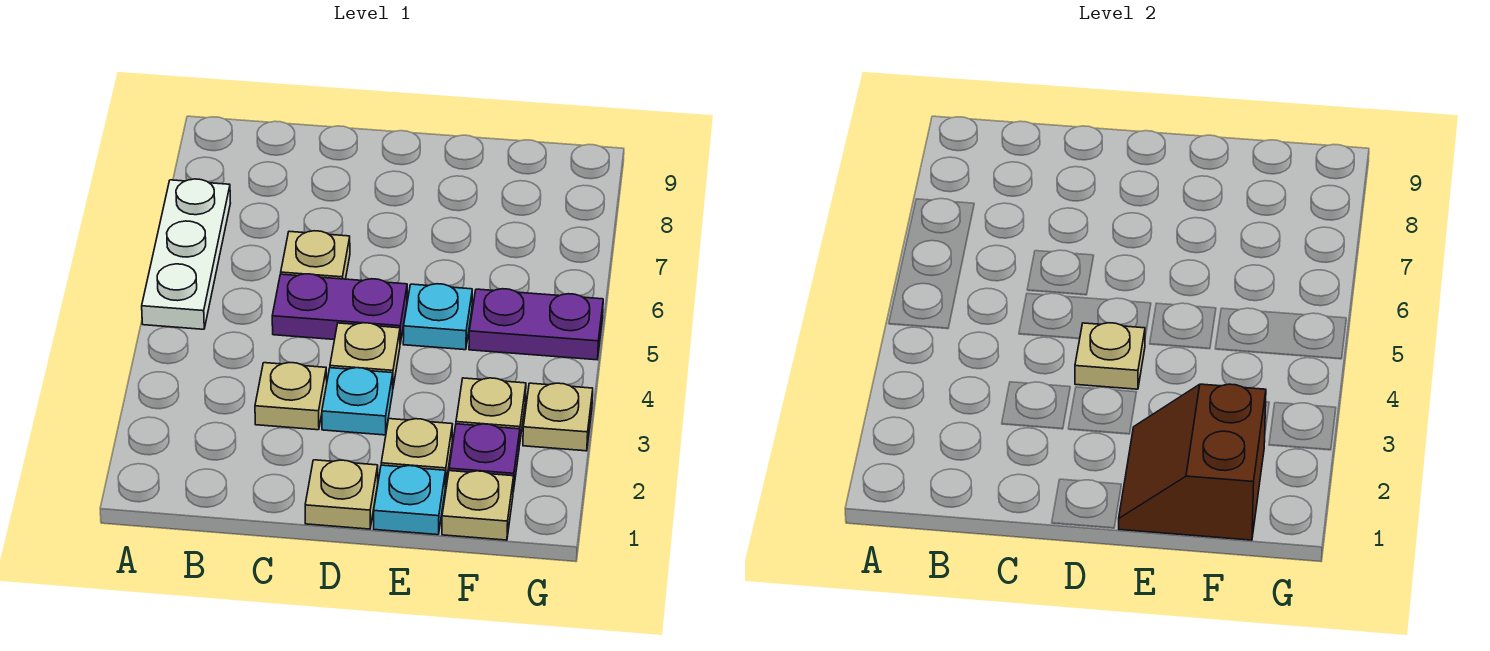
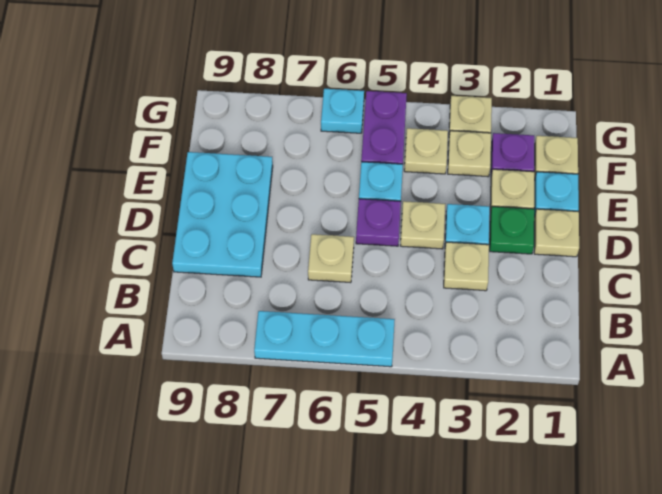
white 1x3 plate [142,179,230,329] -> cyan 1x3 plate [254,311,395,367]
purple 1x2 plate [272,274,407,343] -> purple 1x1 plate [356,199,401,246]
none -> cyan 2x3 plate [172,152,273,277]
none -> green 1x1 plate [490,207,534,254]
tan 1x1 plate [1075,323,1145,389] -> tan 1x1 plate moved to [404,128,448,174]
brown 2x2 slope [1119,384,1266,540] -> none
none -> cyan 1x1 plate [321,89,364,133]

